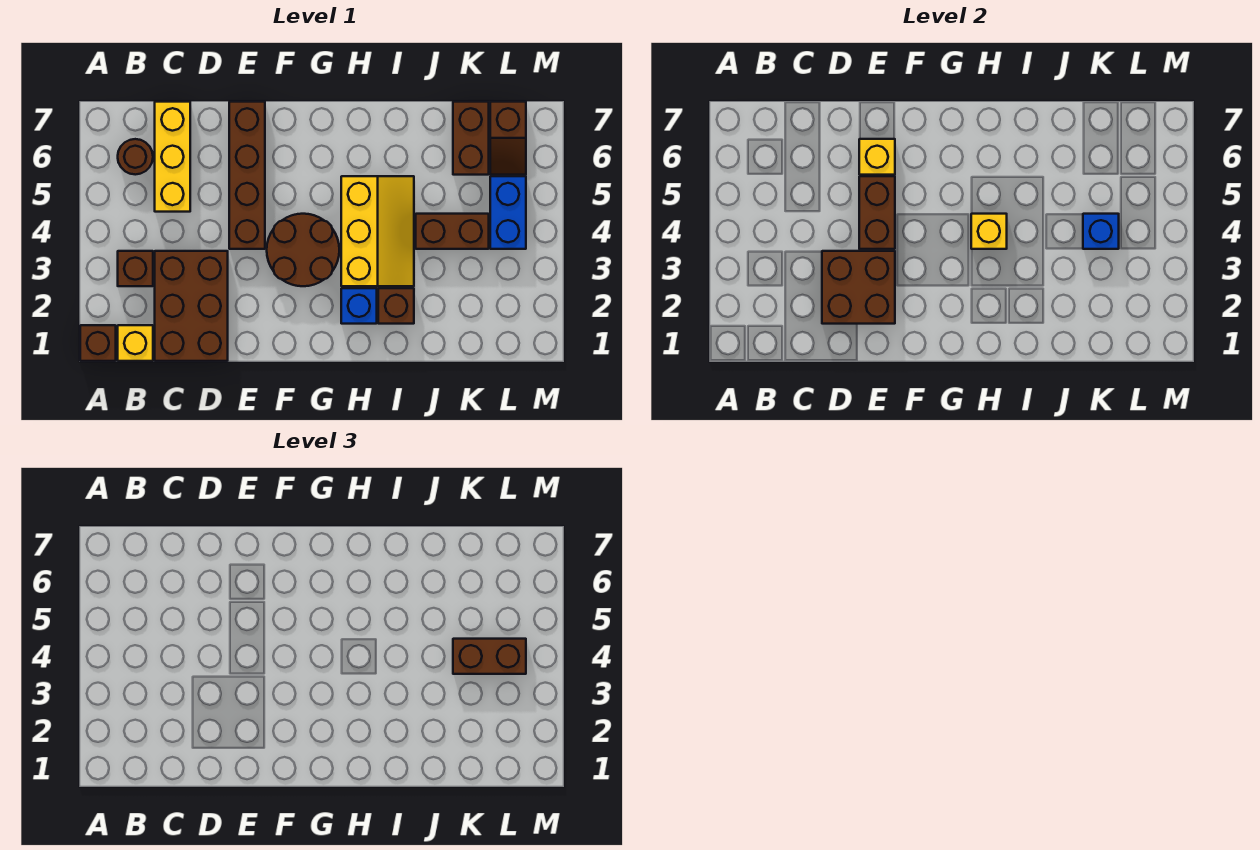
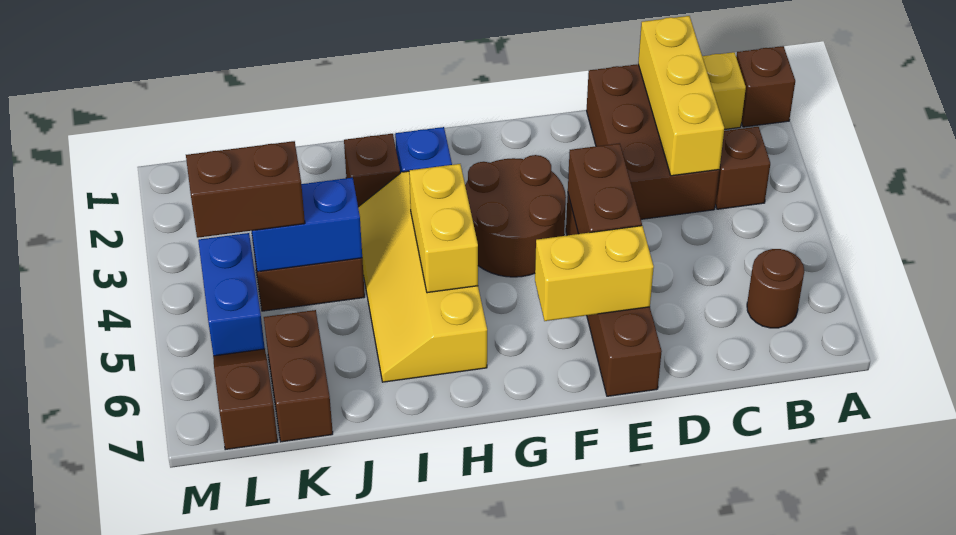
yellow 1x3 brick [155,102,190,212] -> yellow 1x3 brick moved to [638,16,724,176]
brown 2x2 brick [822,251,895,324] -> none
yellow 1x1 brick [859,139,895,175] -> yellow 1x2 brick [535,226,654,321]
yellow 2x3 slope [341,176,414,286] -> yellow 2x4 slope [358,171,487,382]
yellow 1x1 brick [971,214,1007,249] -> yellow 1x2 brick [409,164,478,293]
blue 1x1 brick [1083,214,1119,249] -> blue 1x2 brick [252,178,362,272]

